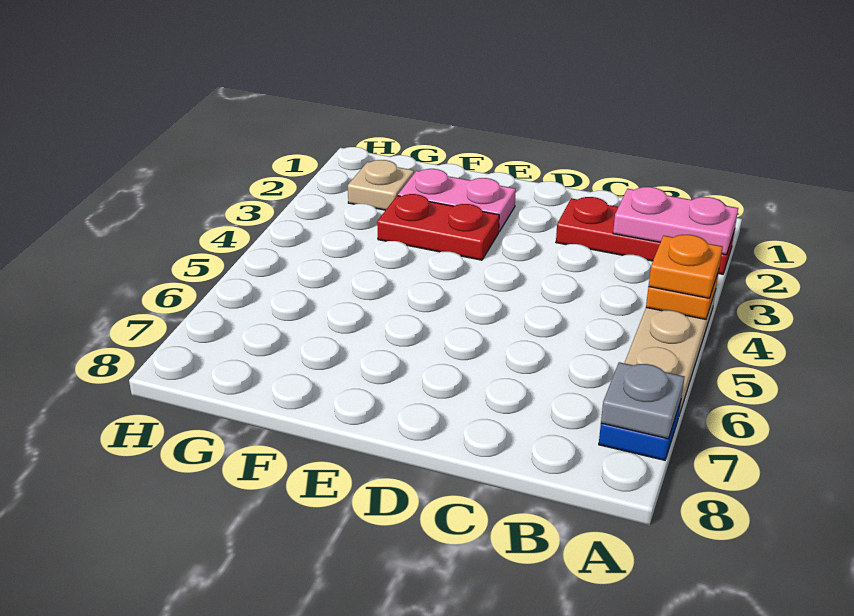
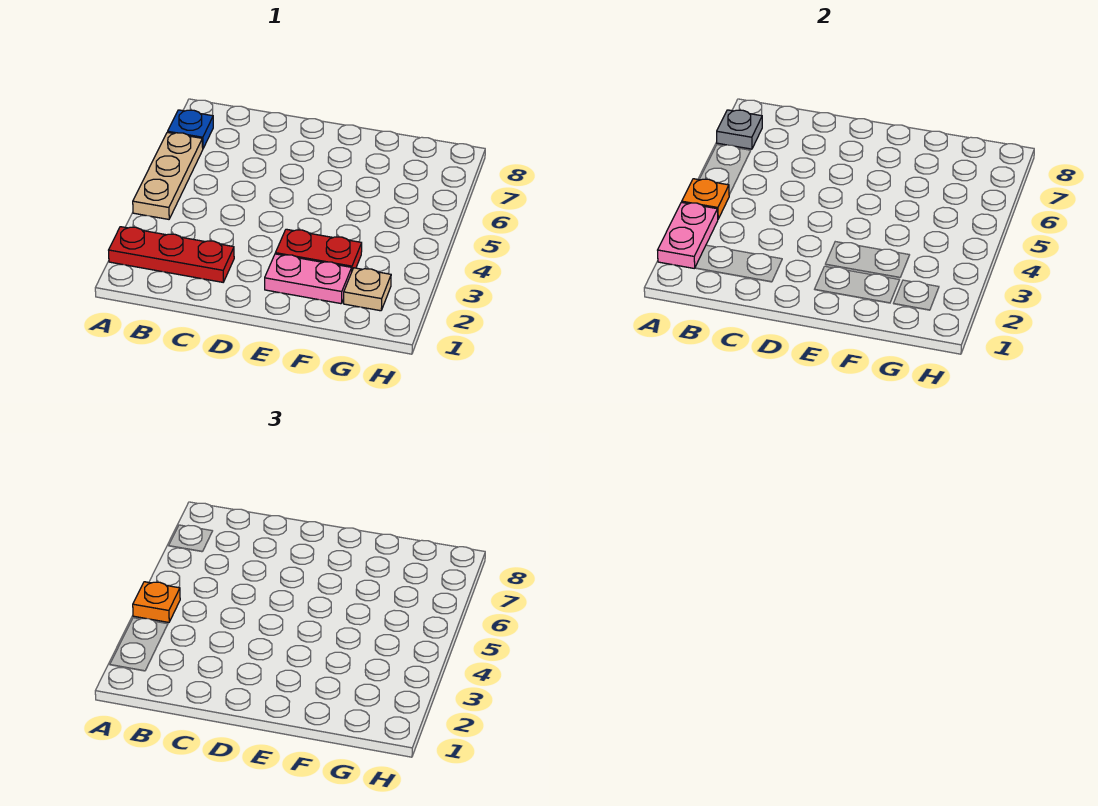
pink 1x2 plate [613,187,738,255] -> pink 1x2 plate turned to [658,202,718,269]

